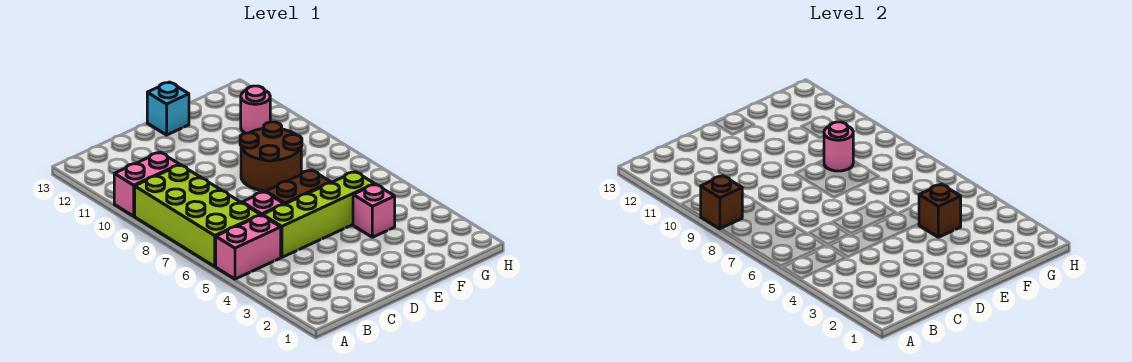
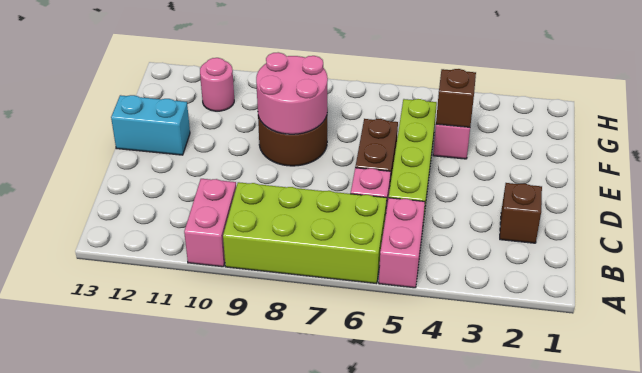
brown 1x1 brick [700,176,742,229] -> brown 1x1 brick moved to [500,183,542,243]
cyan 1x1 brick [147,82,189,135] -> cyan 1x2 brick [111,95,190,155]
pink 1x1 round brick [824,122,853,171] -> pink 2x2 round brick [256,52,328,134]

